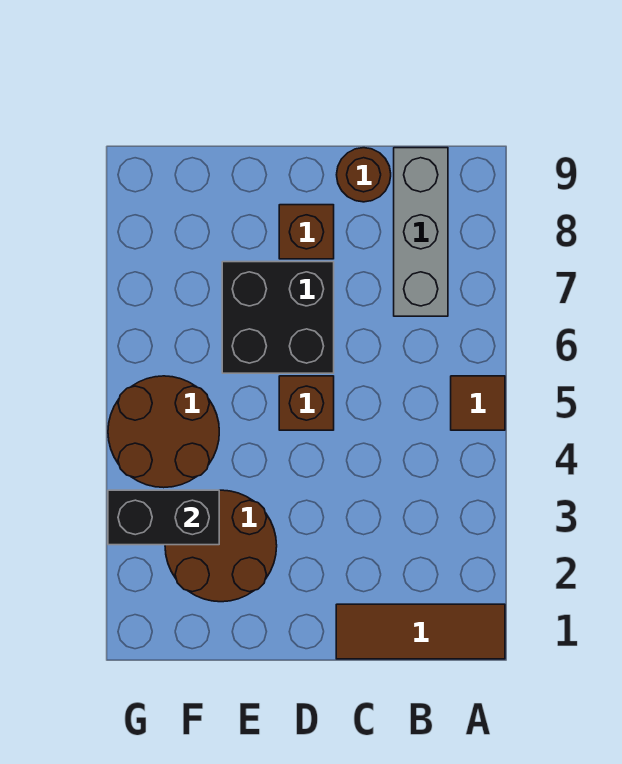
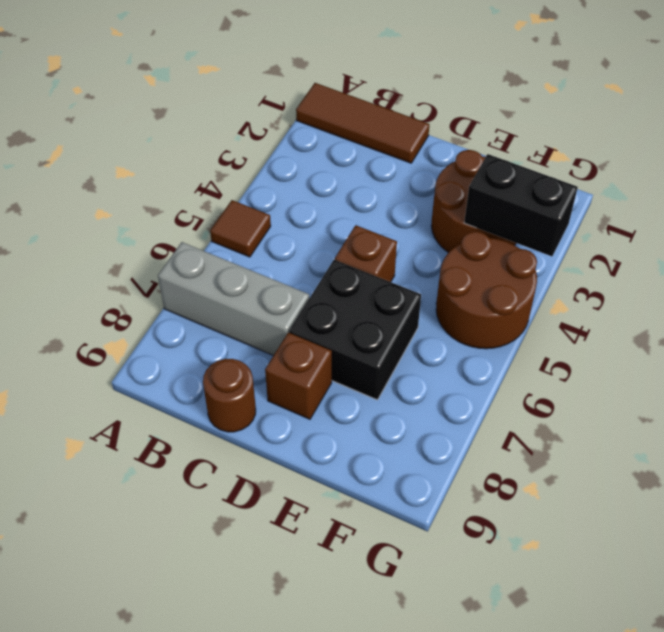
grey 1x3 brick [394,148,448,316] -> grey 1x3 brick turned to [158,242,309,356]

